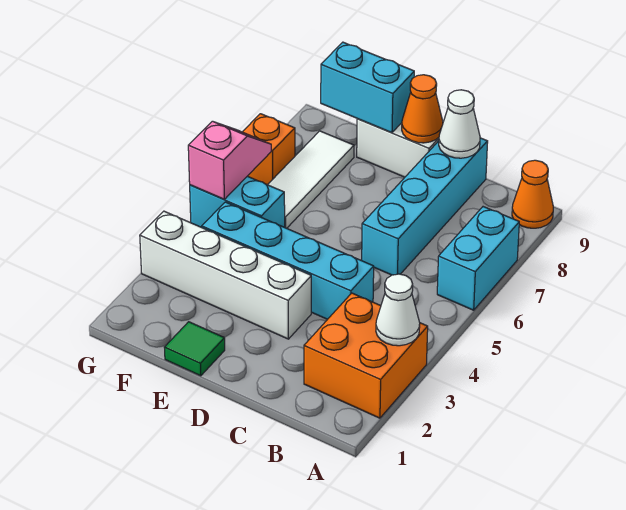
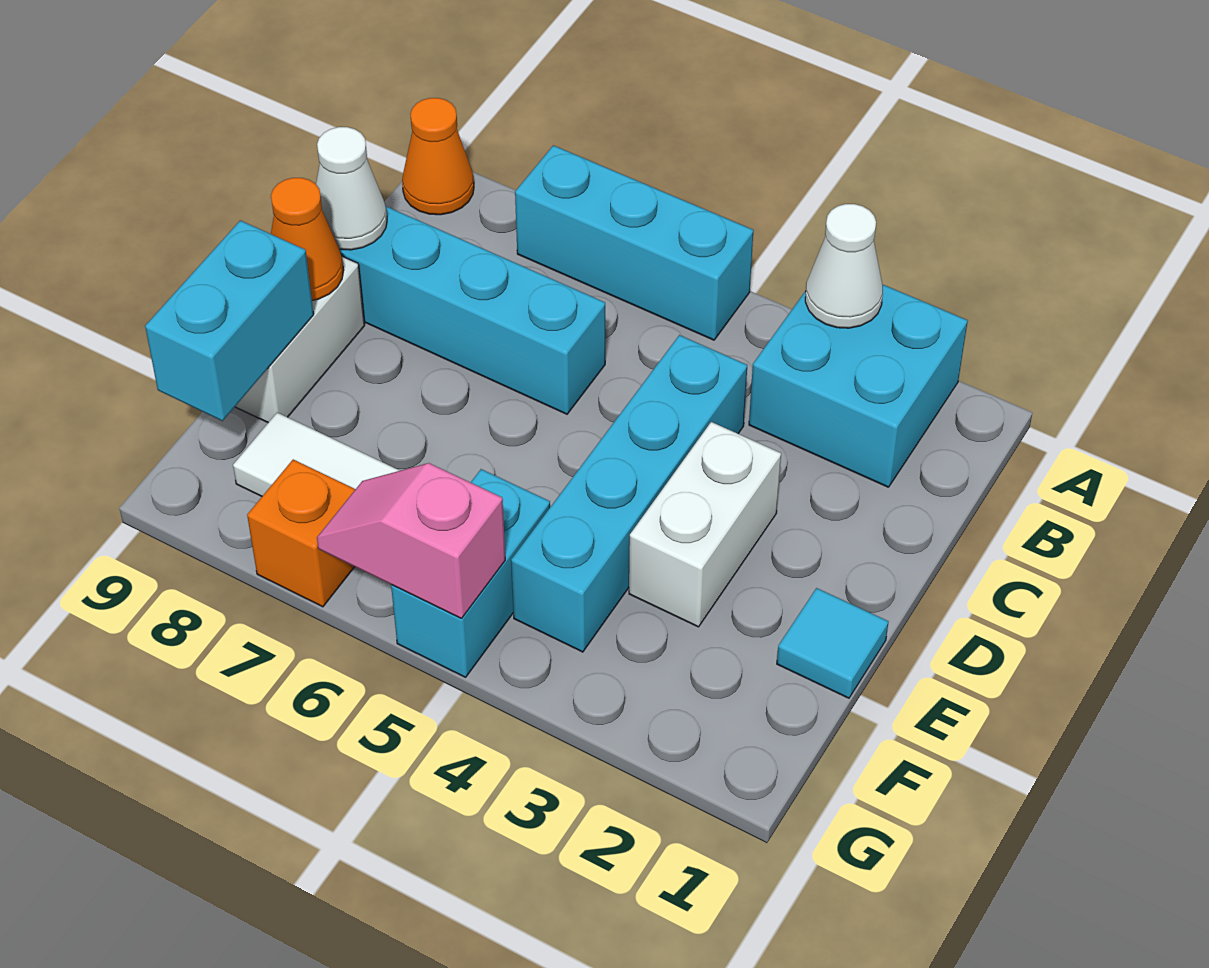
orange 2x2 brick [304,293,428,418] -> cyan 2x2 brick [749,285,968,487]
cyan 1x2 brick [437,207,519,310] -> cyan 1x3 brick [515,145,753,340]
white 1x4 brick [140,211,311,339] -> white 1x2 brick [629,422,781,627]
green 1x1 tile [164,322,225,376] -> cyan 1x1 tile [777,588,889,698]

